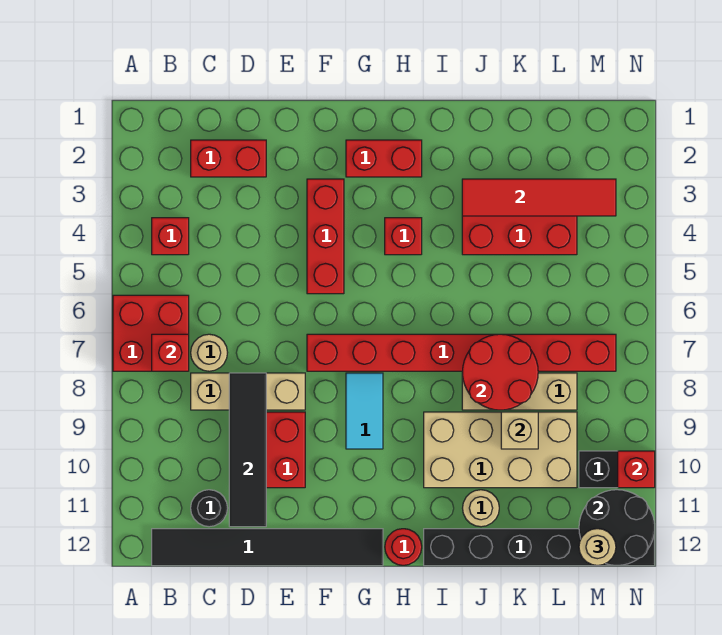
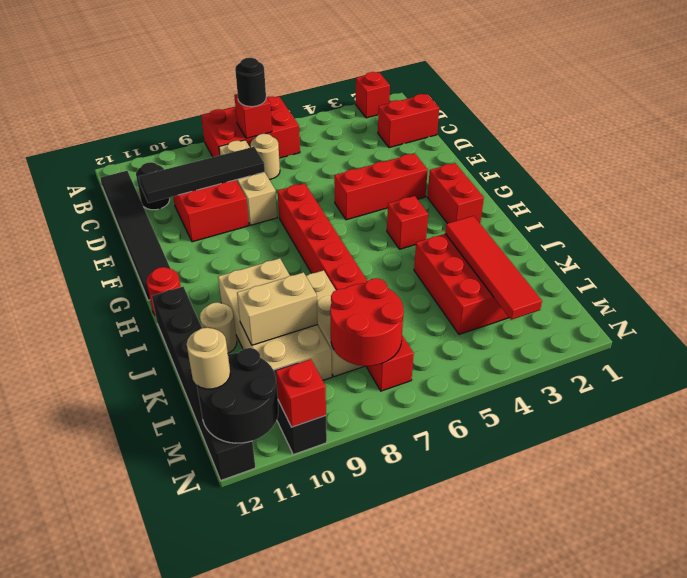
red 2x2 brick [113,295,189,371] -> red 2x3 brick [201,96,300,158]
red 1x1 brick [152,218,189,255] -> red 1x1 brick moved to [356,72,390,118]
none -> black 1x1 round brick [235,58,266,107]
red 1x2 brick [191,140,266,177] -> red 1x2 brick turned to [378,94,439,148]
cyan 1x2 tile [346,373,383,449] -> none
red 2x2 round brick [462,334,538,410] -> red 2x2 round brick moved to [330,278,404,366]
tan 1x1 brick [501,412,538,449] -> tan 1x2 brick [237,272,318,345]

